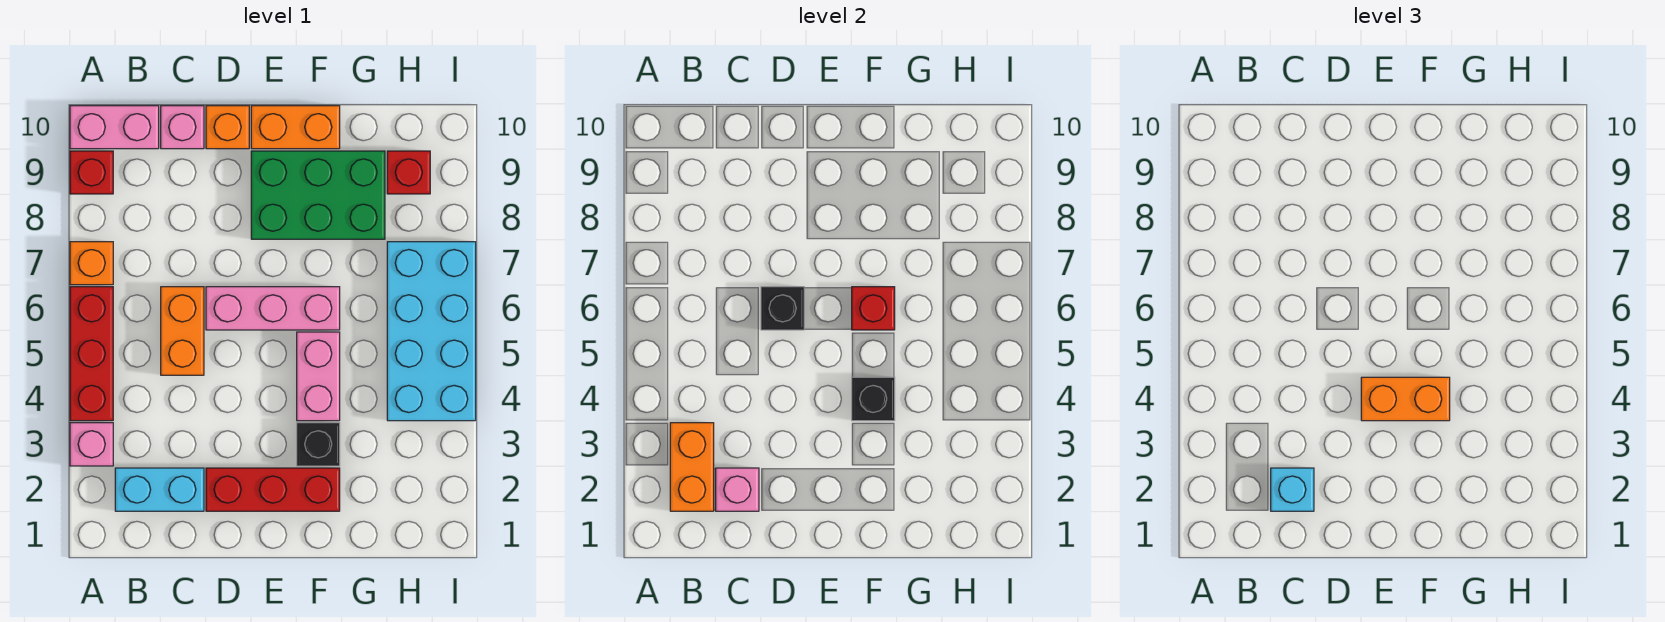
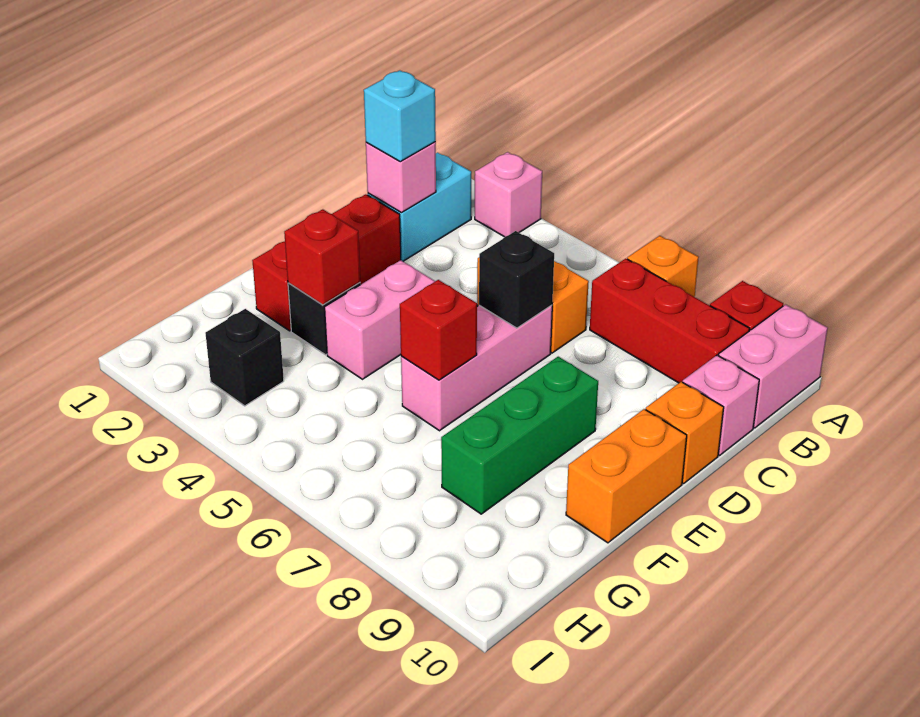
red 1x3 brick [70,287,113,421] -> red 1x3 brick moved to [590,259,750,383]
orange 1x2 brick [670,423,714,511] -> none
orange 1x2 brick [1361,377,1450,421] -> none
green 2x3 brick [251,151,385,239] -> green 1x3 brick [441,357,598,514]
pink 1x2 brick [297,332,340,421] -> pink 1x2 brick turned to [325,260,435,379]
black 1x1 brick [852,377,895,421] -> black 1x1 brick moved to [205,309,284,406]
cyan 2x4 brick [387,242,476,421] -> none
red 1x1 brick [387,151,430,194] -> red 1x1 brick moved to [284,209,360,305]

